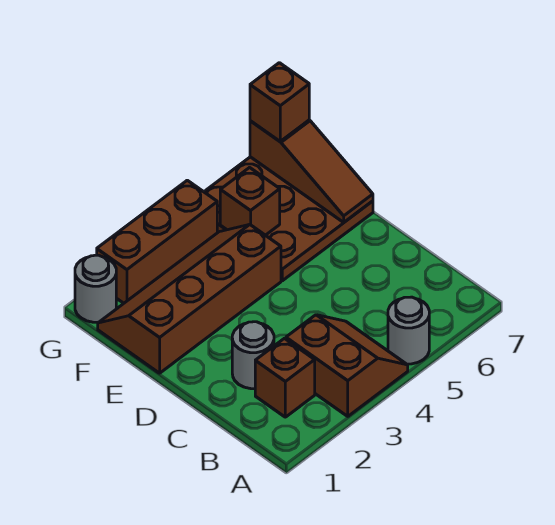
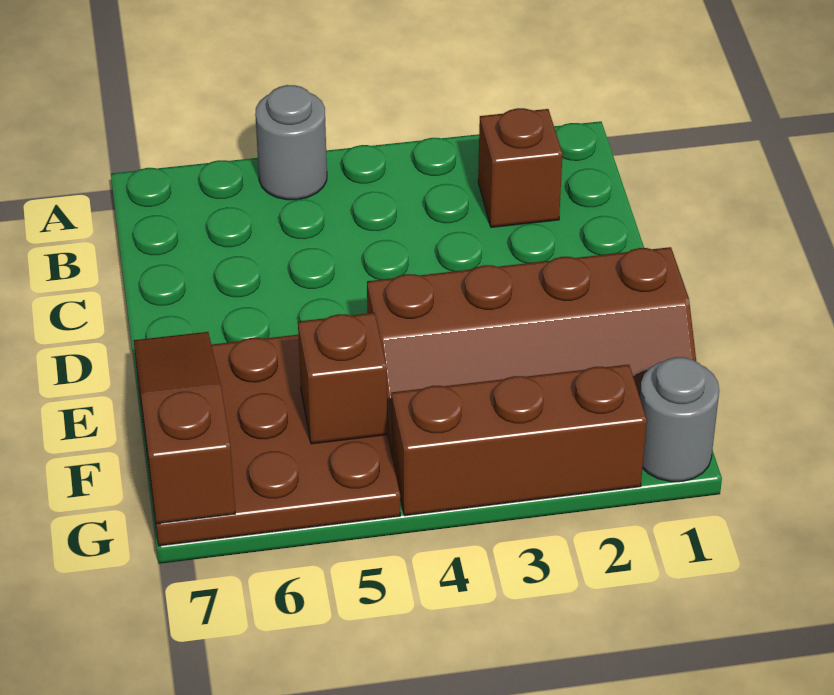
brown 2x2 slope [286,315,408,416] -> none
grey 1x1 round brick [232,322,274,389] -> none
brown 1x1 brick [250,63,309,141] -> none

